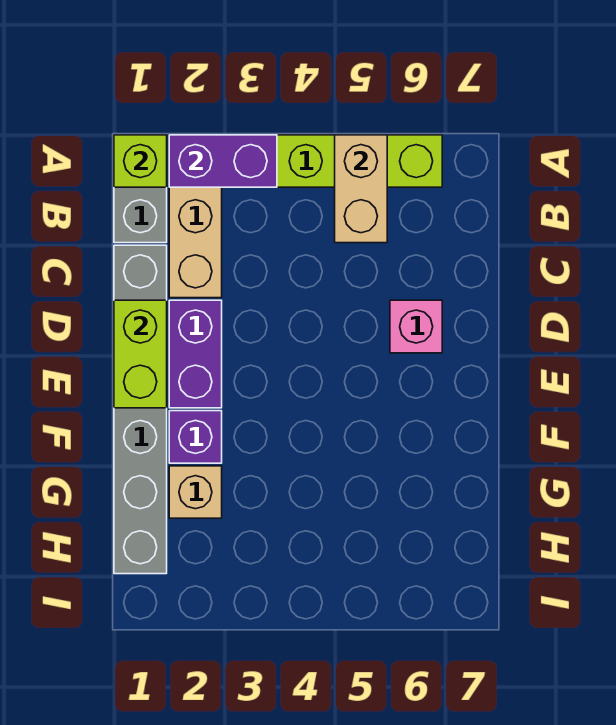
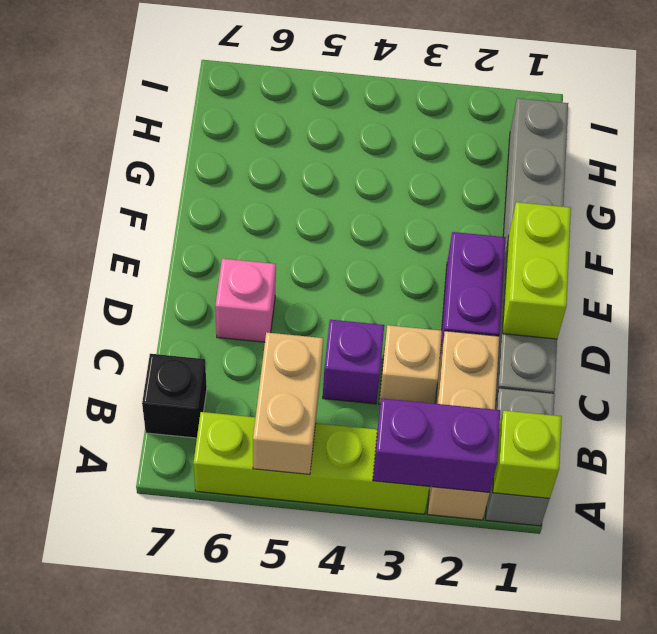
none -> black 1x1 brick [142,354,207,438]
purple 1x1 brick [169,411,222,463] -> purple 1x1 brick moved to [323,320,384,404]
tan 1x1 brick [169,466,222,518] -> tan 1x1 brick moved to [379,325,442,404]

